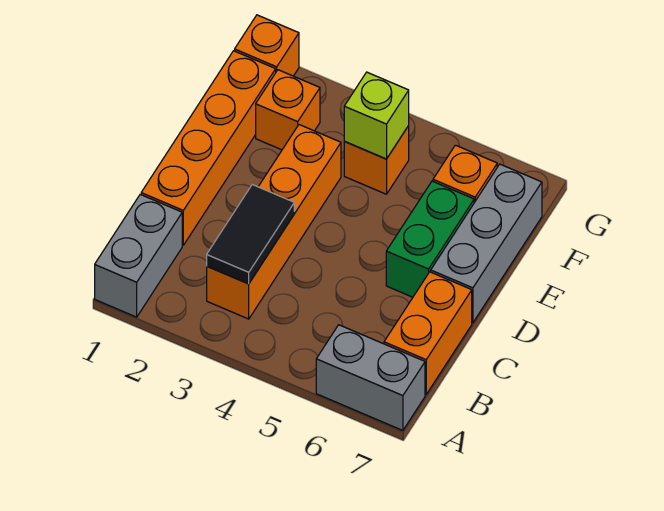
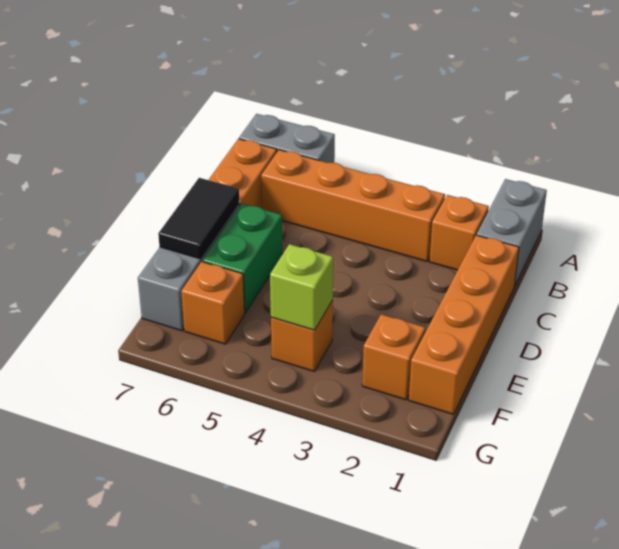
orange 1x4 brick [207,125,341,319] -> orange 1x4 brick turned to [261,150,445,261]
black 1x2 tile [207,185,294,284] -> black 1x2 tile moved to [158,178,240,259]
orange 1x1 brick [235,15,299,76] -> orange 1x1 brick moved to [430,195,489,270]

